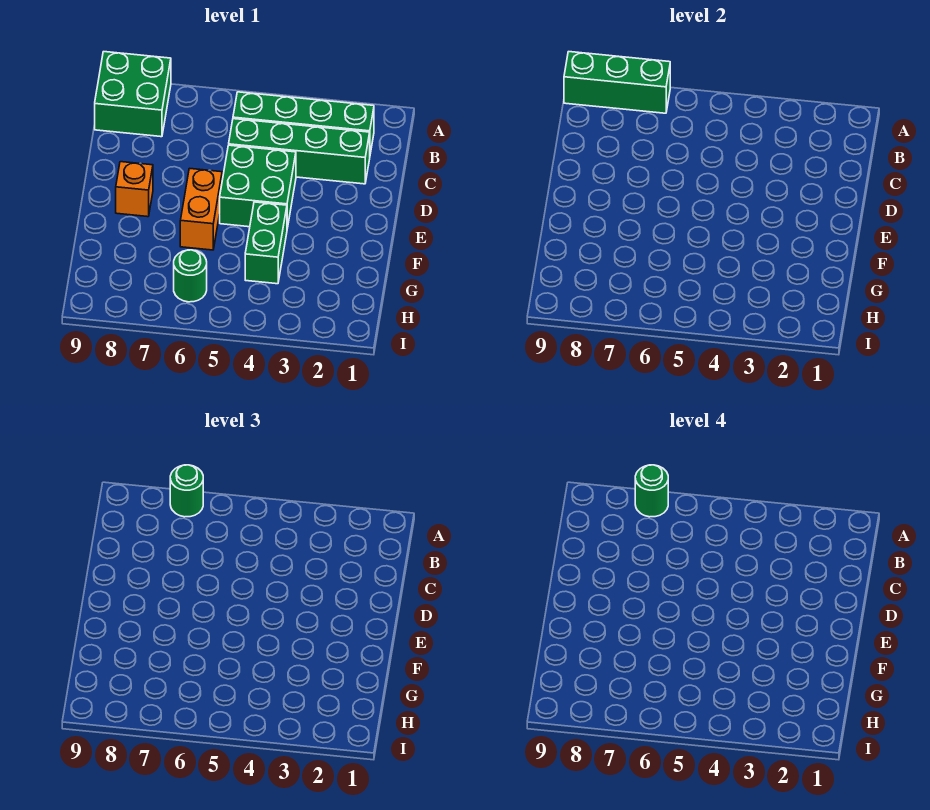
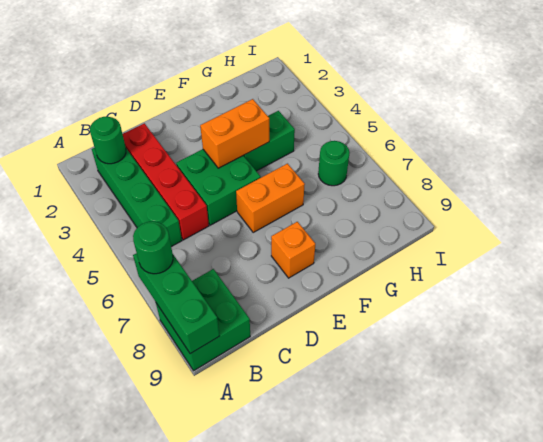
green 1x1 round brick [635,465,668,517] -> green 1x1 round brick moved to [90,117,126,164]
green 1x4 brick [229,119,370,184] -> red 1x4 brick [123,123,209,240]
none -> orange 1x2 brick [200,99,269,168]

